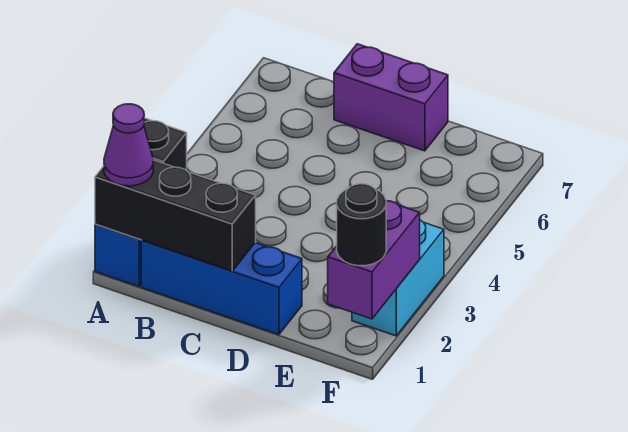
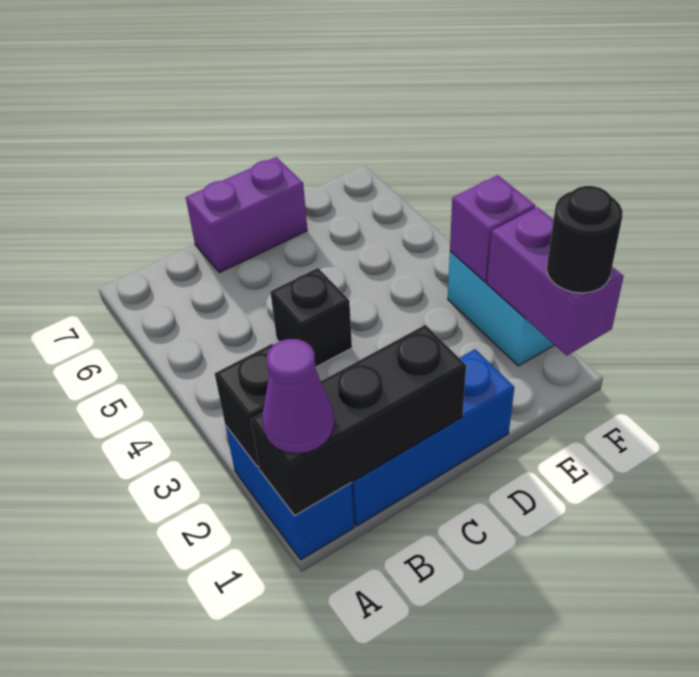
none -> black 1x1 brick [270,268,352,367]
none -> purple 1x1 brick [450,175,535,282]

